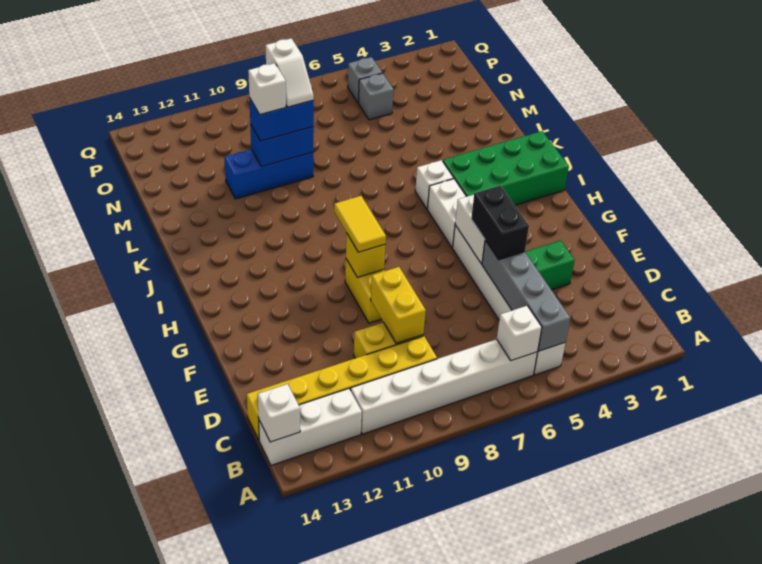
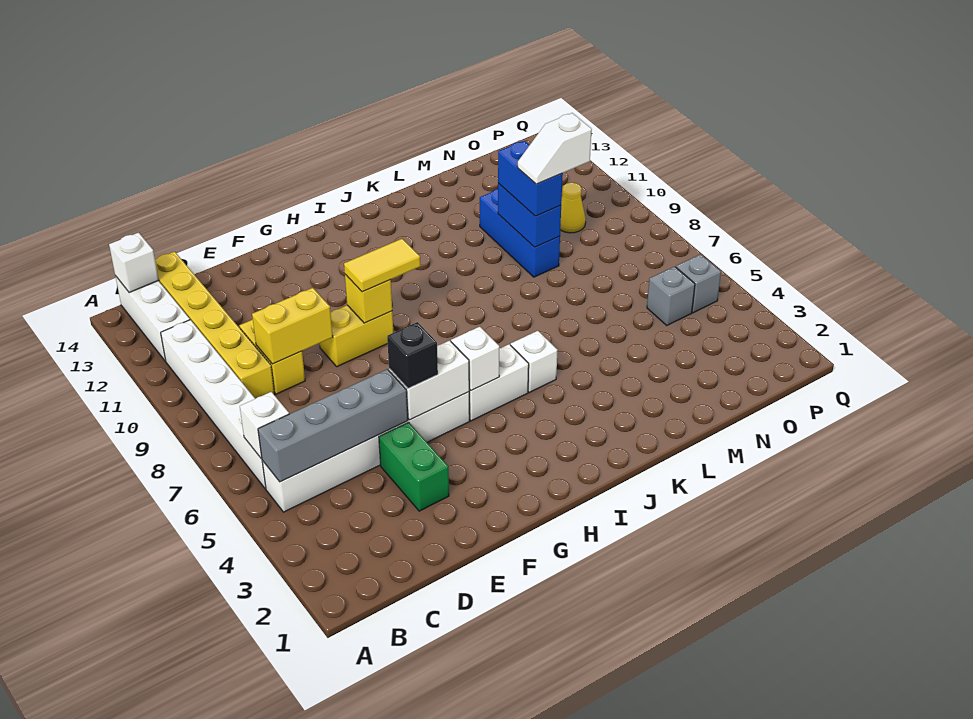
black 1x2 brick [471,186,529,260] -> black 1x1 brick [387,322,438,388]
green 2x4 brick [443,131,569,205] -> none
white 1x1 brick [248,63,286,115] -> white 1x1 brick moved to [451,327,499,390]
none -> yellow 1x1 cone [560,183,586,233]

